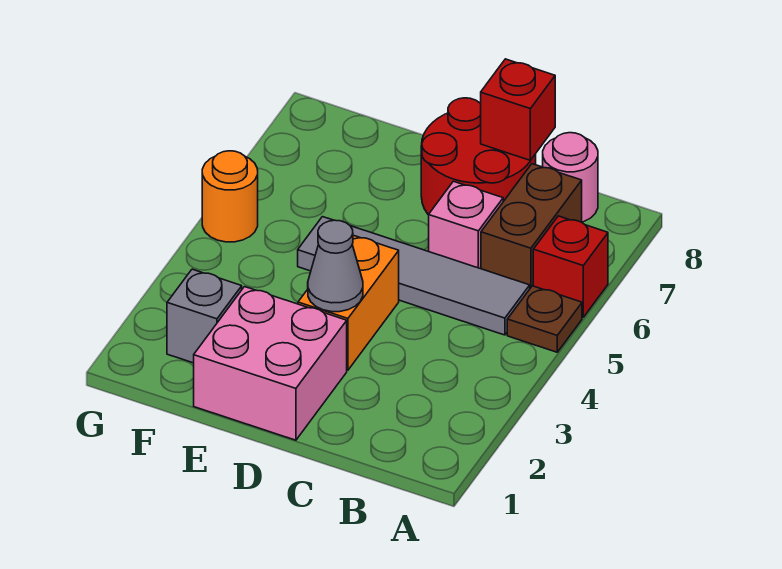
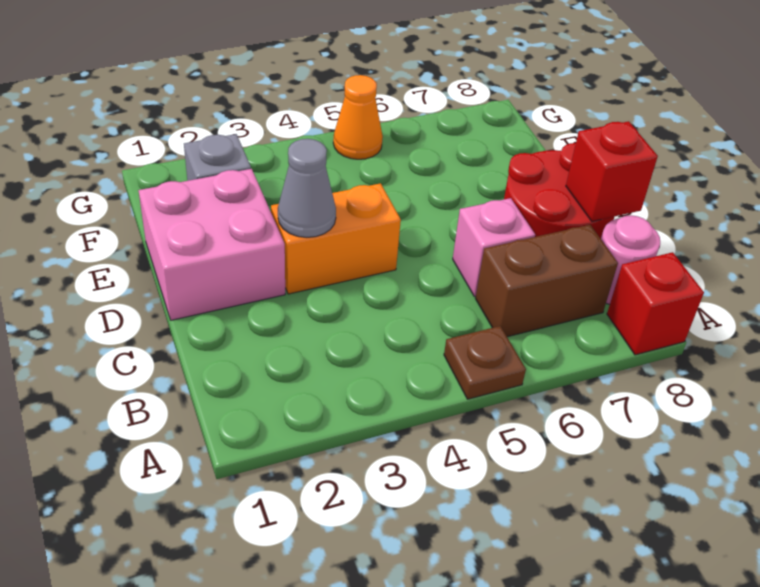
red 1x1 brick [533,216,608,317] -> red 1x1 brick moved to [607,252,704,355]
grey 1x4 tile [298,217,530,335] -> none
orange 1x1 round brick [202,151,258,242] -> orange 1x1 cone [333,75,383,159]

